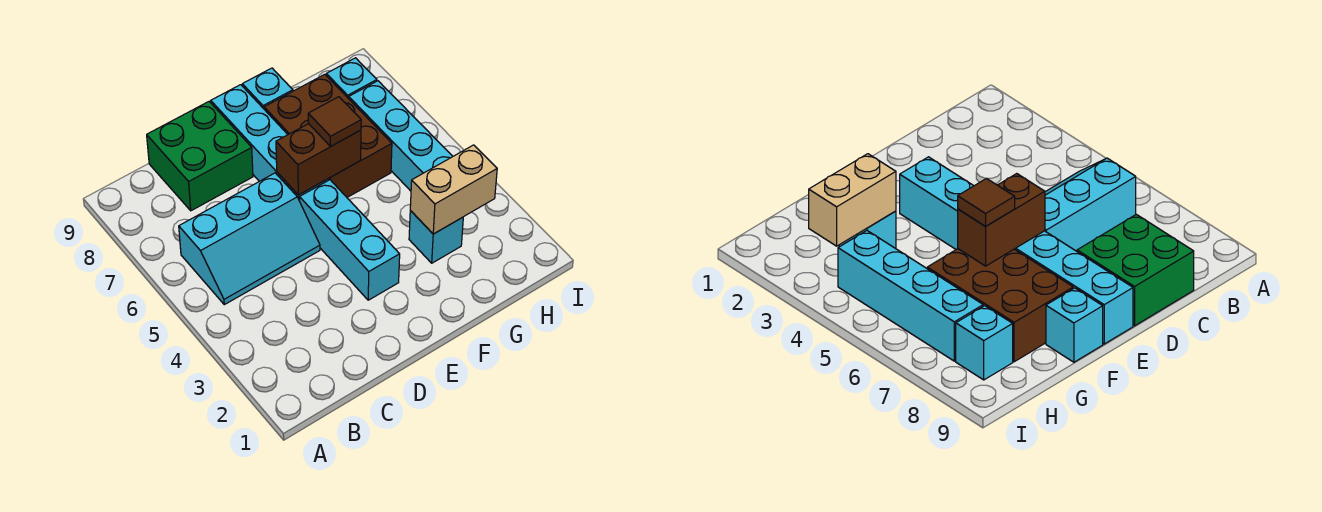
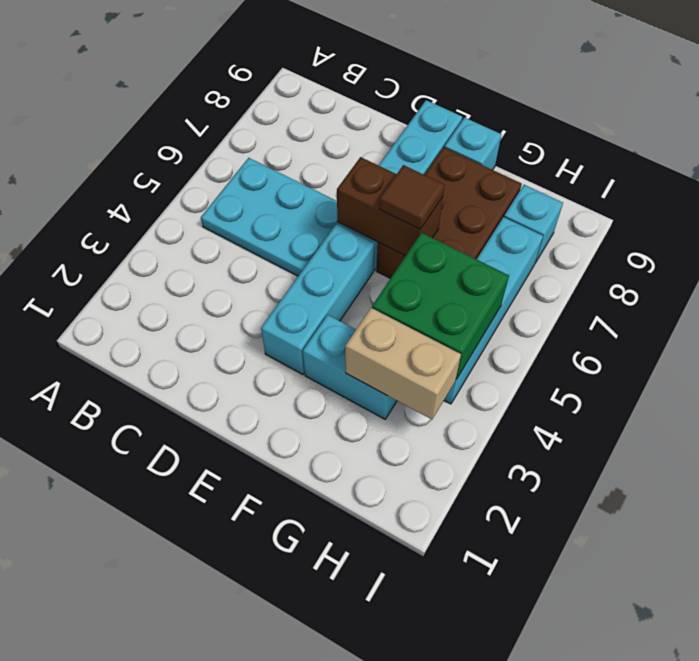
cyan 2x3 slope [179,173,320,305] -> cyan 2x3 plate [201,158,337,276]
green 2x2 brick [147,102,253,211] -> green 2x2 brick moved to [372,233,509,379]
cyan 1x1 brick [409,211,463,263] -> cyan 1x2 brick [303,315,397,419]

